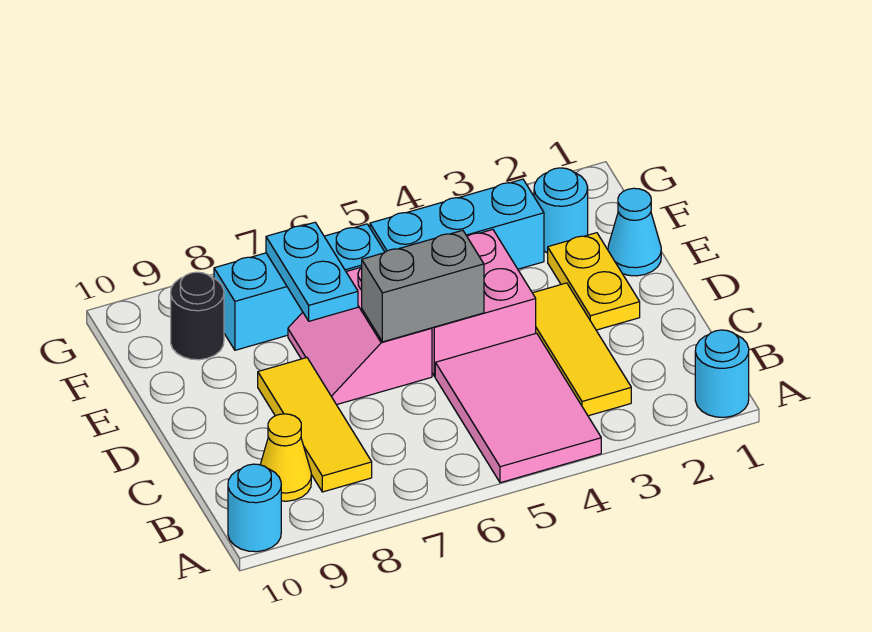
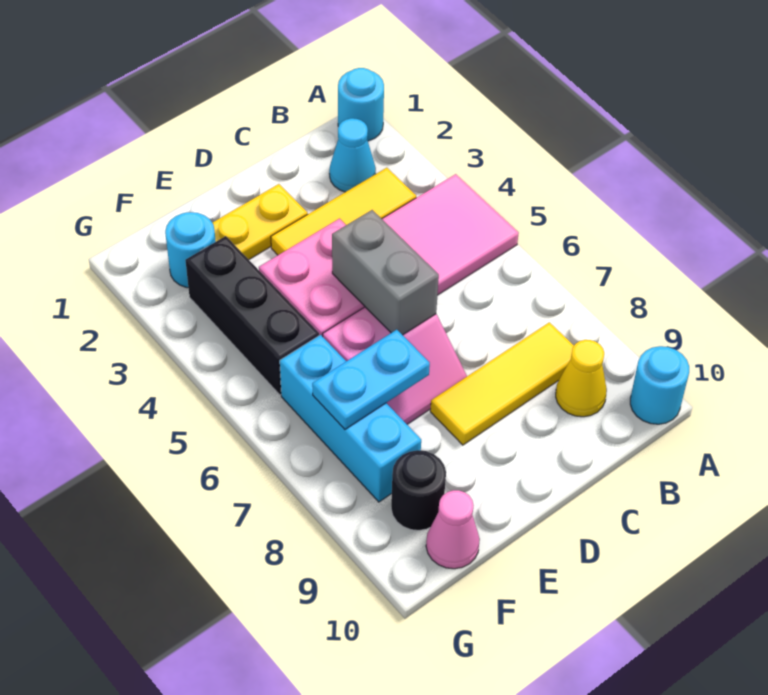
cyan 1x1 cone [608,188,661,276] -> cyan 1x1 cone moved to [329,118,376,192]
cyan 1x3 brick [370,179,544,269] -> black 1x3 brick [185,236,319,395]
none -> pink 1x1 cone [426,490,480,569]

